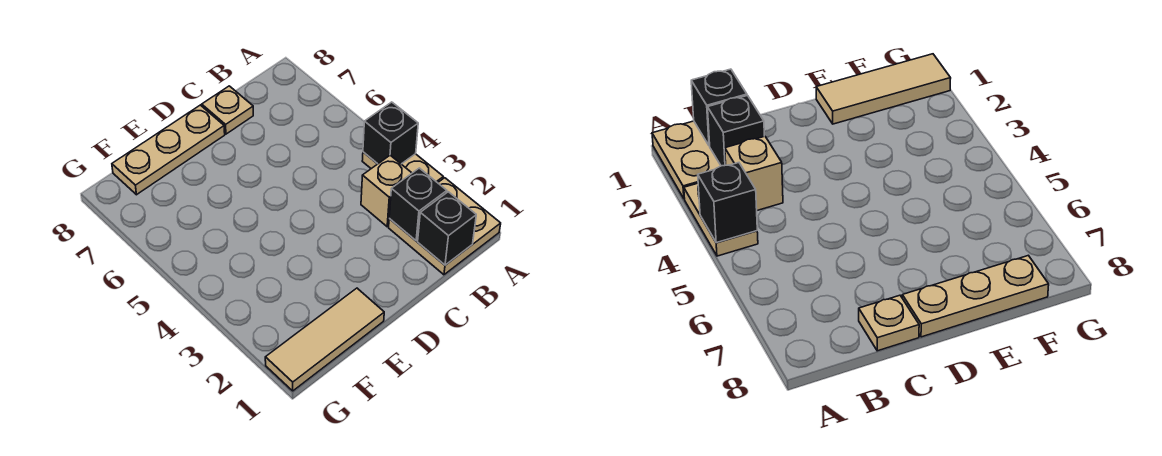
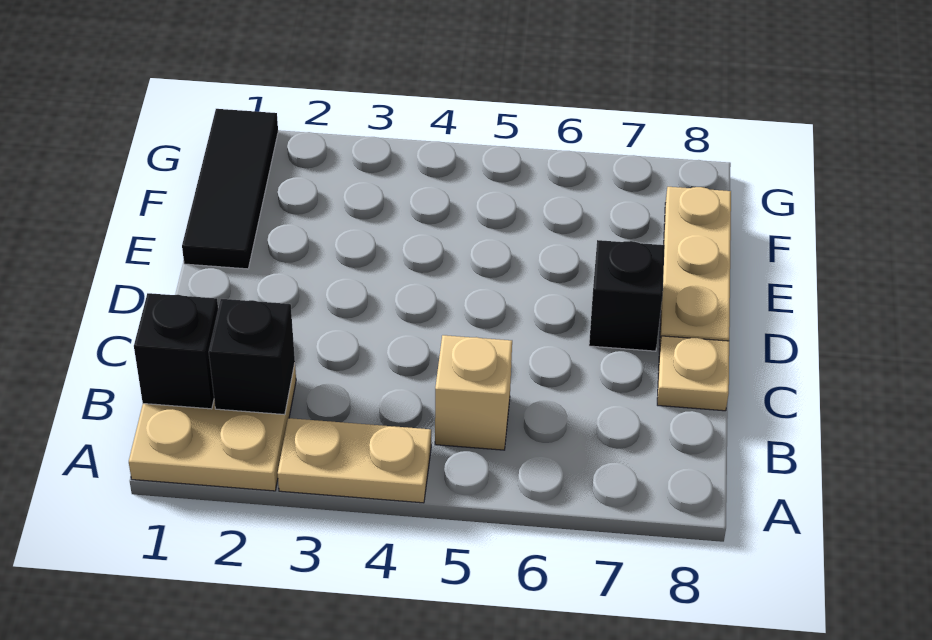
black 1x1 brick [363,102,418,164] -> black 1x1 brick moved to [589,240,665,351]
tan 1x1 brick [361,155,412,227] -> tan 1x1 brick moved to [435,335,512,450]
tan 1x3 tile [265,288,384,391] -> black 1x3 tile [182,109,278,269]

